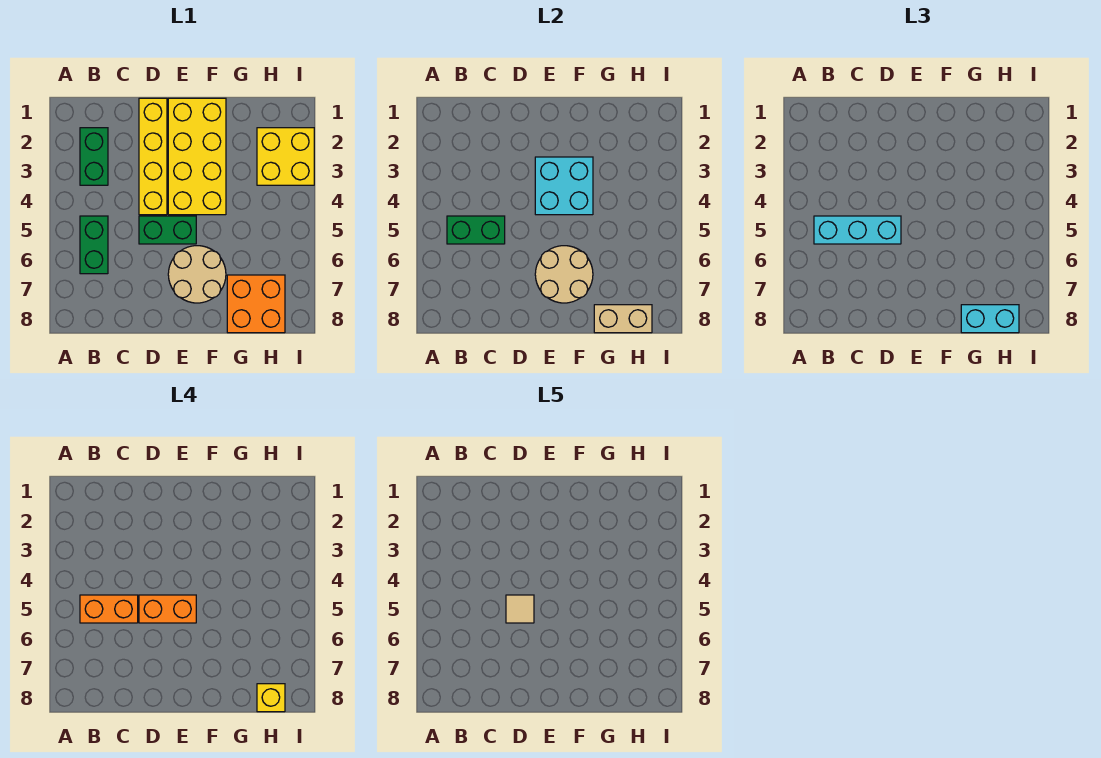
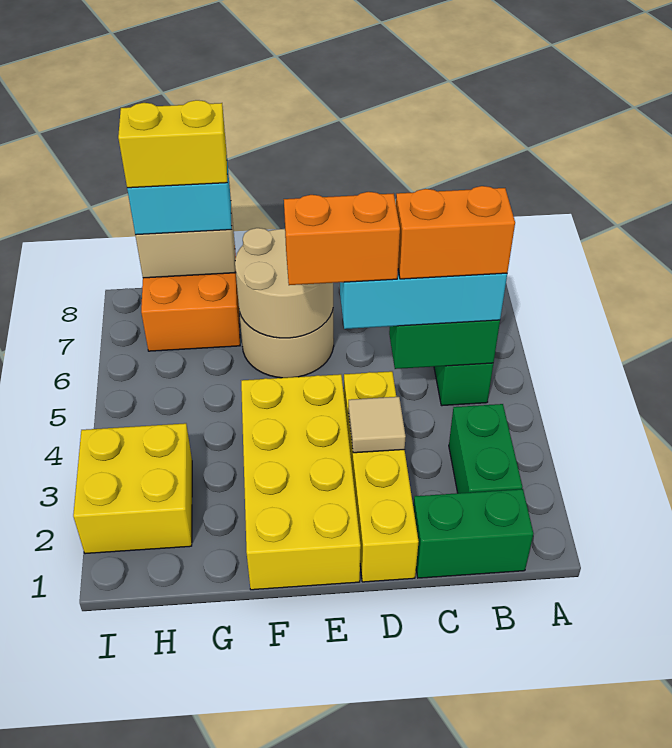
green 1x2 brick [139,216,196,244] -> green 1x2 brick moved to [413,489,533,578]
tan 1x1 tile [506,595,534,623] -> tan 1x1 tile moved to [348,397,406,453]
cyan 2x2 brick [535,157,593,215] -> none
yellow 1x1 brick [257,684,285,712] -> yellow 1x2 brick [118,100,227,188]

